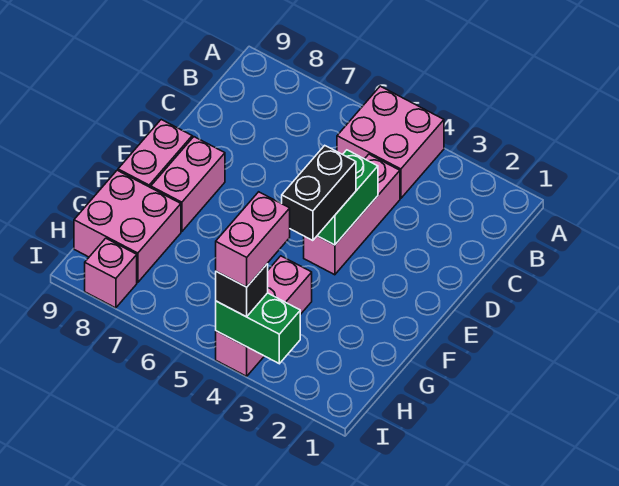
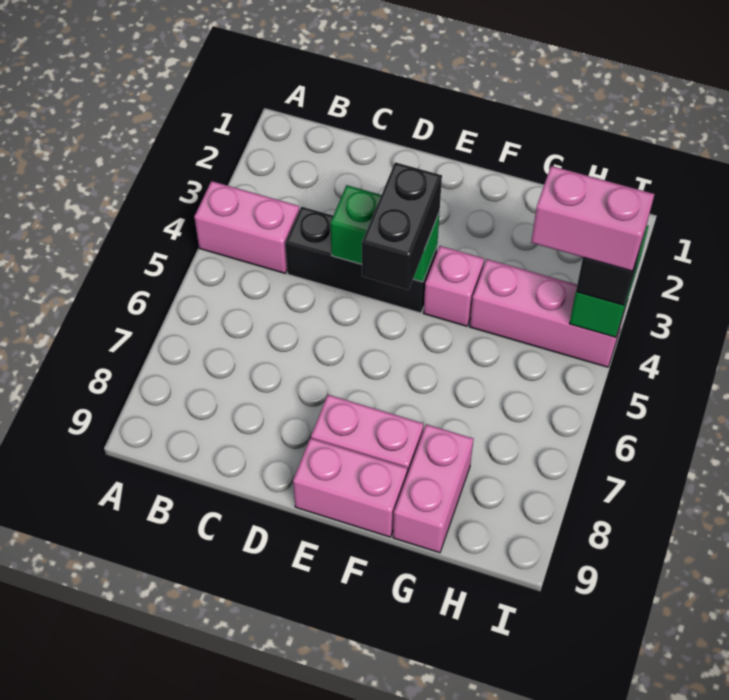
pink 2x2 brick [337,86,444,198] -> pink 1x2 brick [194,181,299,273]
pink 1x3 brick [304,154,400,275] -> black 1x3 brick [285,207,437,313]
black 1x2 brick [282,146,356,241] -> black 1x2 brick turned to [362,162,442,290]
pink 2x2 brick [74,170,181,283] -> pink 1x2 brick [393,424,473,553]
pink 1x1 brick [85,238,137,308] -> pink 1x1 brick moved to [424,246,484,326]

